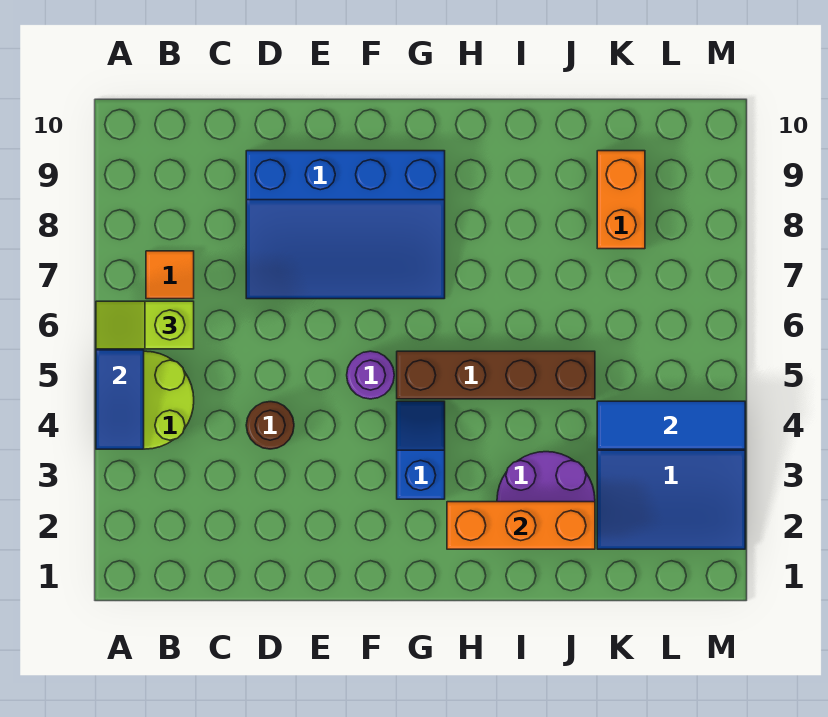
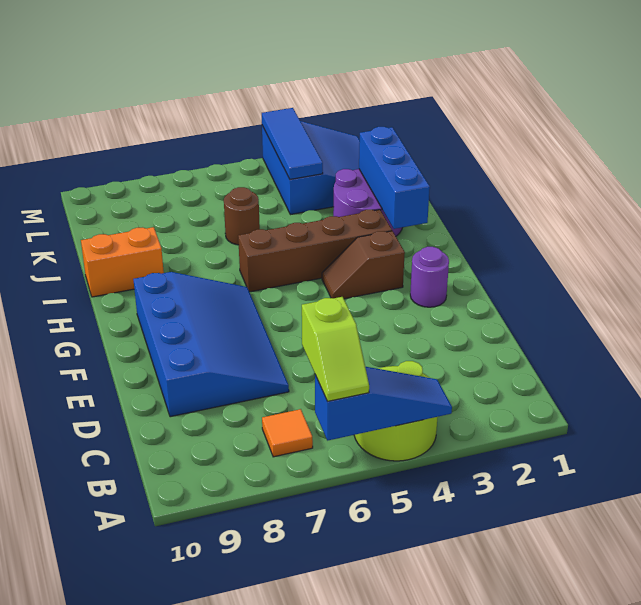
brown 1x1 round brick [246,402,294,449] -> brown 1x1 round brick moved to [224,187,260,245]
purple 1x1 round brick [347,351,394,399] -> purple 1x1 round brick moved to [410,247,449,307]
blue 1x2 slope [397,401,445,499] -> brown 1x2 slope [322,231,405,299]
brown 1x4 brick [397,351,595,399] -> brown 1x4 brick turned to [238,210,392,292]
orange 1x3 brick [447,502,595,549] -> blue 1x3 brick [359,127,430,229]
orange 1x2 brick [597,151,645,249] -> orange 1x2 brick moved to [81,227,164,297]

